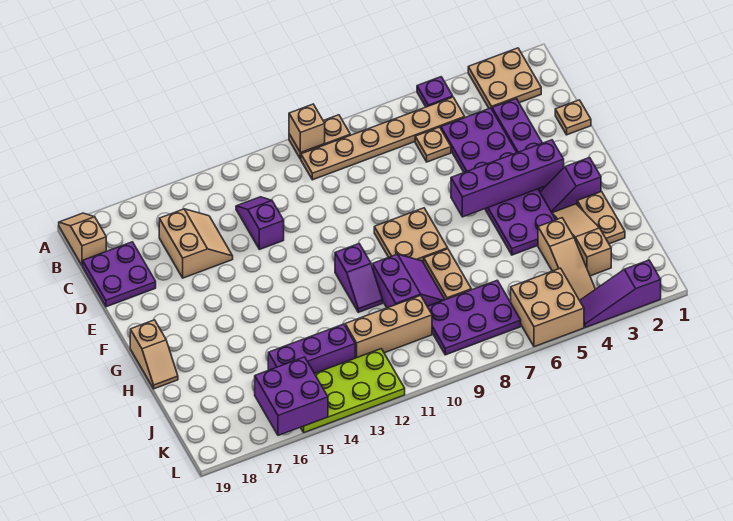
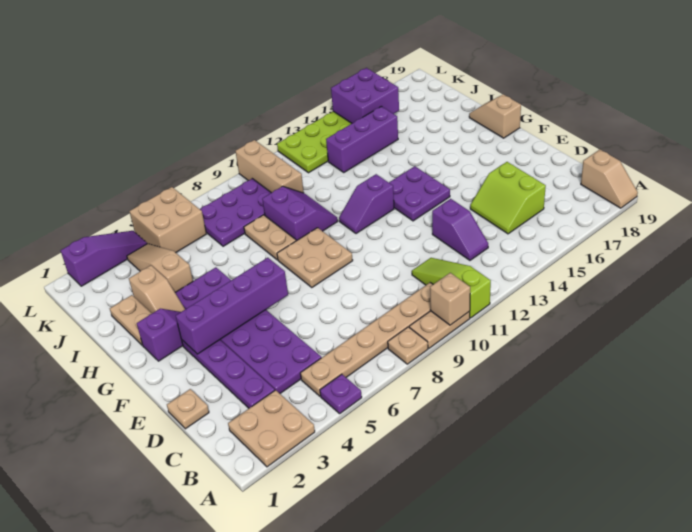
none -> lime 1x3 slope [412,258,491,318]
tan 1x1 plate [415,127,451,162] -> tan 1x1 plate moved to [388,327,428,364]
tan 2x2 slope [159,209,233,278] -> lime 2x2 slope [470,162,546,234]
purple 2x2 plate [83,242,156,307] -> purple 2x2 plate moved to [389,166,450,221]
purple 1x2 slope [335,244,383,312] -> purple 1x2 slope turned to [339,174,394,234]
tan 1x3 slope [552,204,611,276] -> tan 1x2 slope [129,265,185,313]
purple 2x2 slope [373,254,445,308] -> purple 2x2 slope turned to [262,186,338,241]
tan 1x3 brick [345,296,432,358] -> tan 1x3 brick turned to [235,140,304,193]

